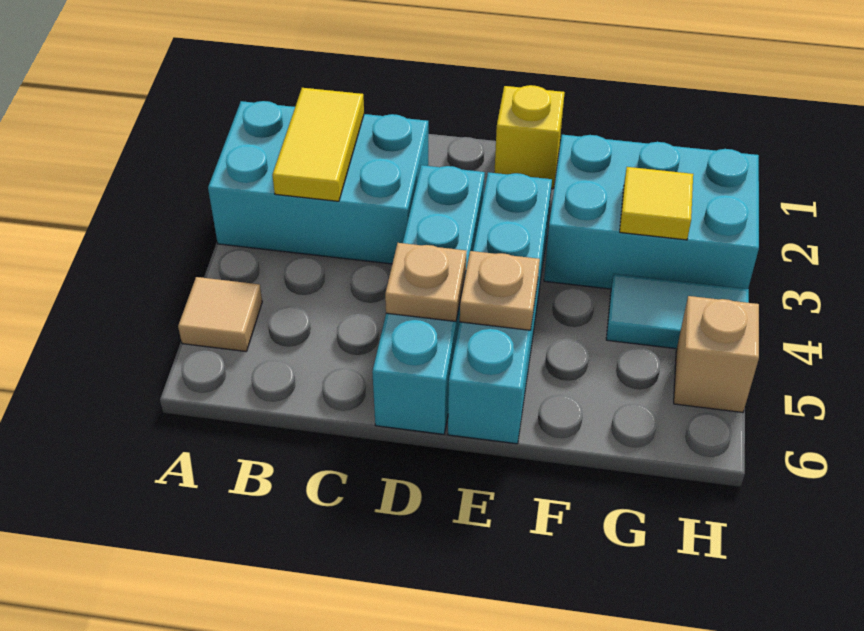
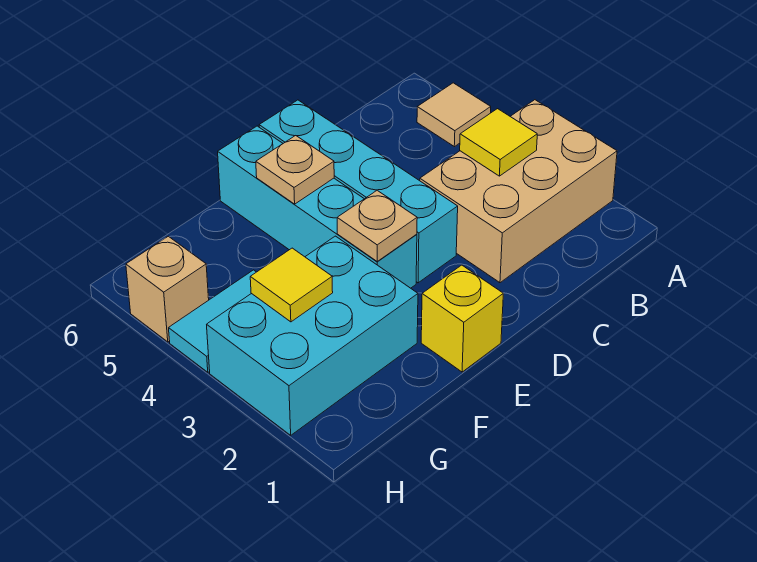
cyan 2x3 brick [208,101,429,264] -> tan 2x3 brick [420,100,617,283]
yellow 1x2 tile [272,88,364,201] -> yellow 1x1 tile [460,109,537,176]
tan 1x1 plate [385,243,466,322] -> tan 1x1 plate moved to [337,190,417,261]

